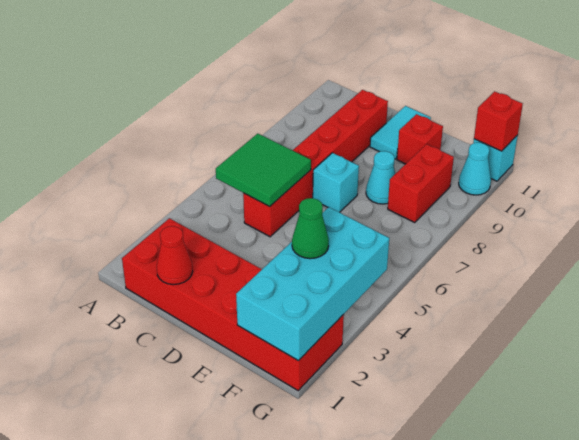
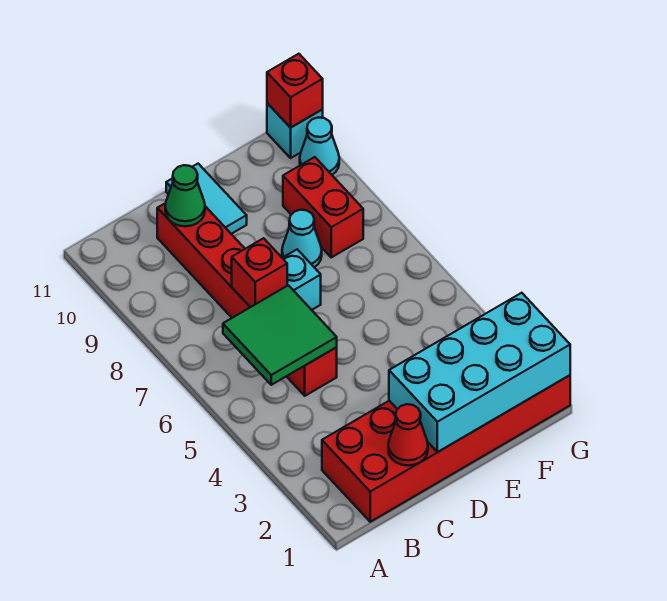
red 1x1 brick [397,114,443,164] -> red 1x1 brick moved to [232,238,287,307]
cyan 2x4 brick [236,207,389,361] -> cyan 2x4 brick turned to [389,293,570,452]
green 1x1 cone [292,198,329,259] -> green 1x1 cone moved to [165,165,205,226]

